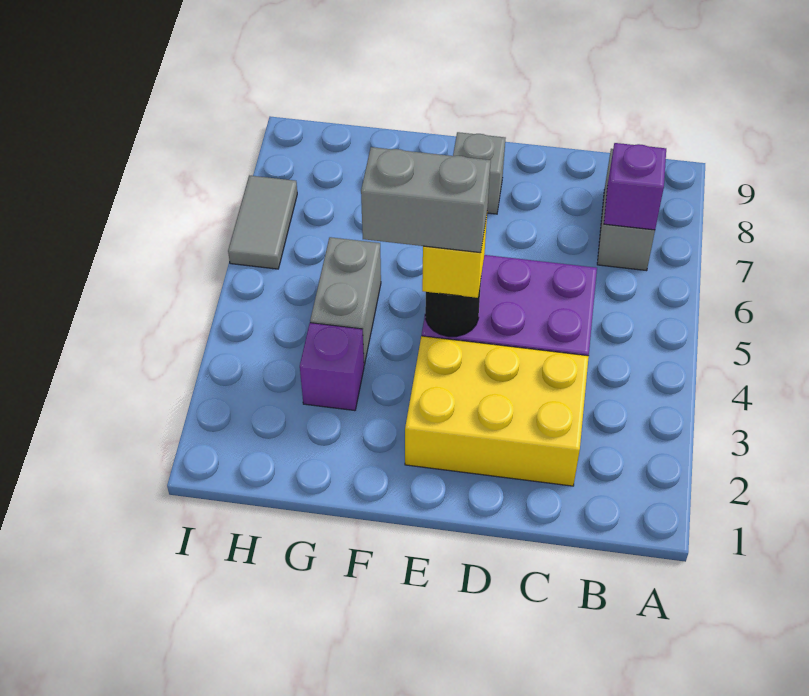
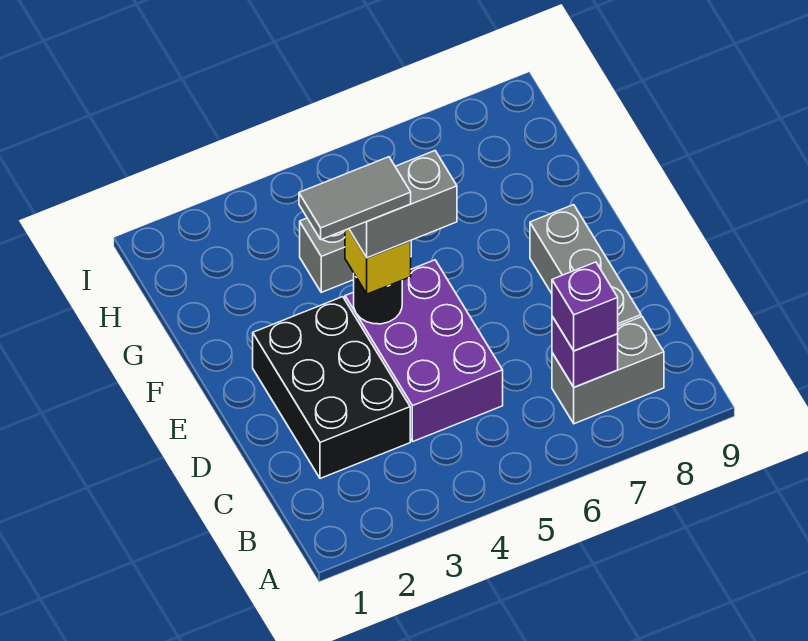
yellow 2x3 brick [405,336,589,486] -> black 2x3 brick [253,297,410,478]
grey 1x2 brick [361,147,491,253] -> grey 1x2 brick turned to [349,151,457,258]
grey 1x1 brick [453,132,505,214] -> grey 1x3 brick [530,205,641,326]
purple 1x1 brick [300,323,364,411] -> purple 1x1 brick moved to [552,262,618,351]
grey 1x2 tile [228,175,297,269] -> grey 1x2 tile moved to [299,157,411,240]

